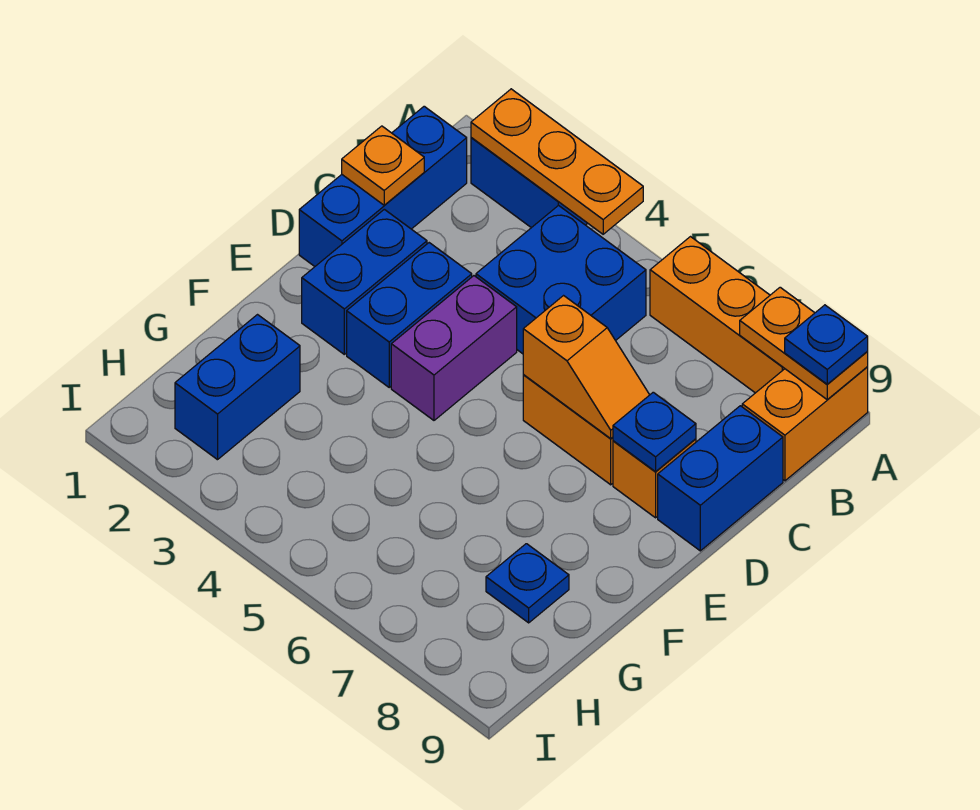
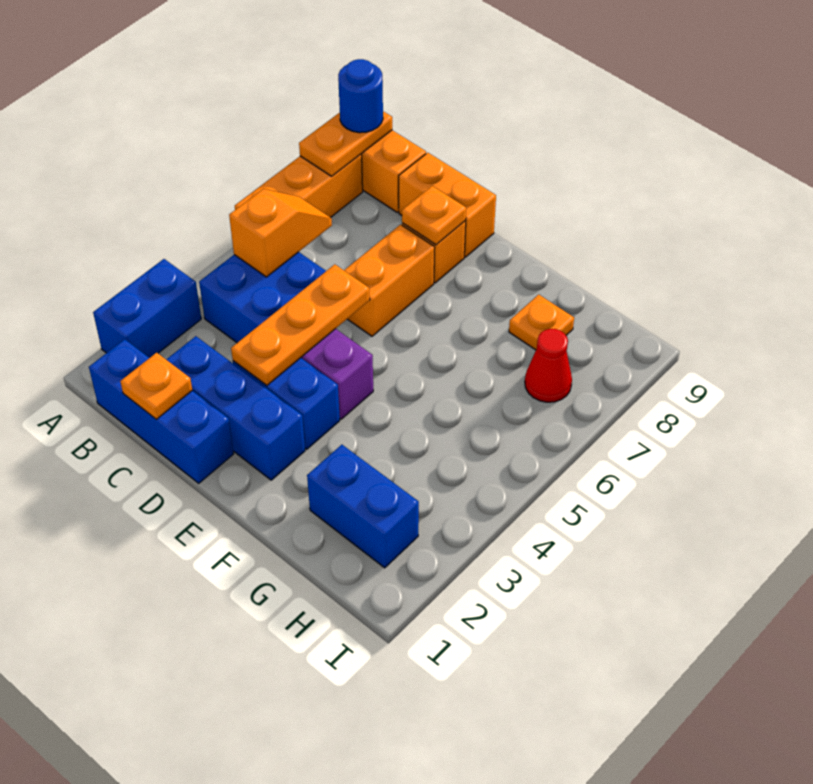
orange 1x3 plate [471,89,643,234] -> orange 1x3 plate moved to [231,264,370,385]
blue 1x1 plate [785,305,868,384] -> blue 1x1 round brick [338,59,383,133]
blue 1x2 brick [658,406,783,551] -> orange 1x2 brick [399,153,496,257]
blue 1x2 brick [302,209,427,354] -> blue 1x3 brick [166,336,305,480]
orange 1x2 slope [523,296,649,438] -> orange 1x2 slope moved to [229,189,332,277]
blue 1x1 plate [613,392,696,472] -> orange 1x1 plate [402,186,466,245]
blue 1x1 plate [486,544,569,623] -> orange 1x1 plate [509,295,574,350]
none -> red 1x1 cone [525,329,572,402]

